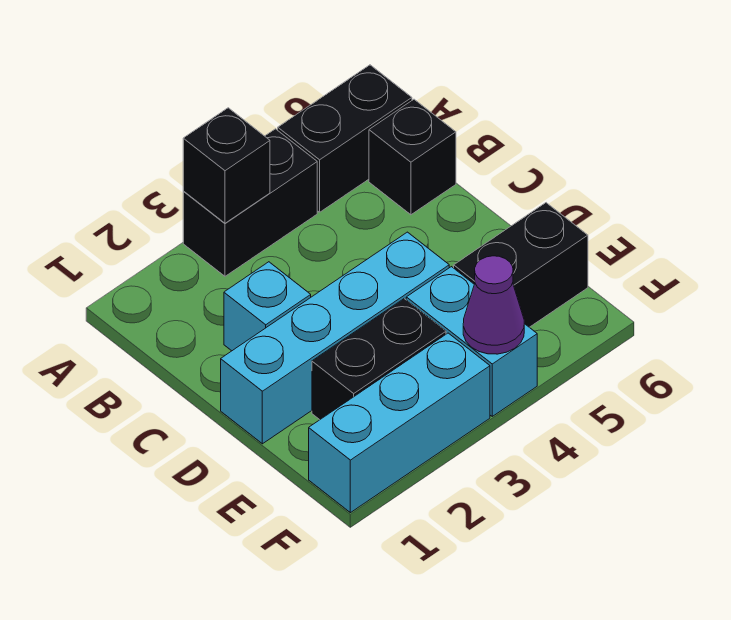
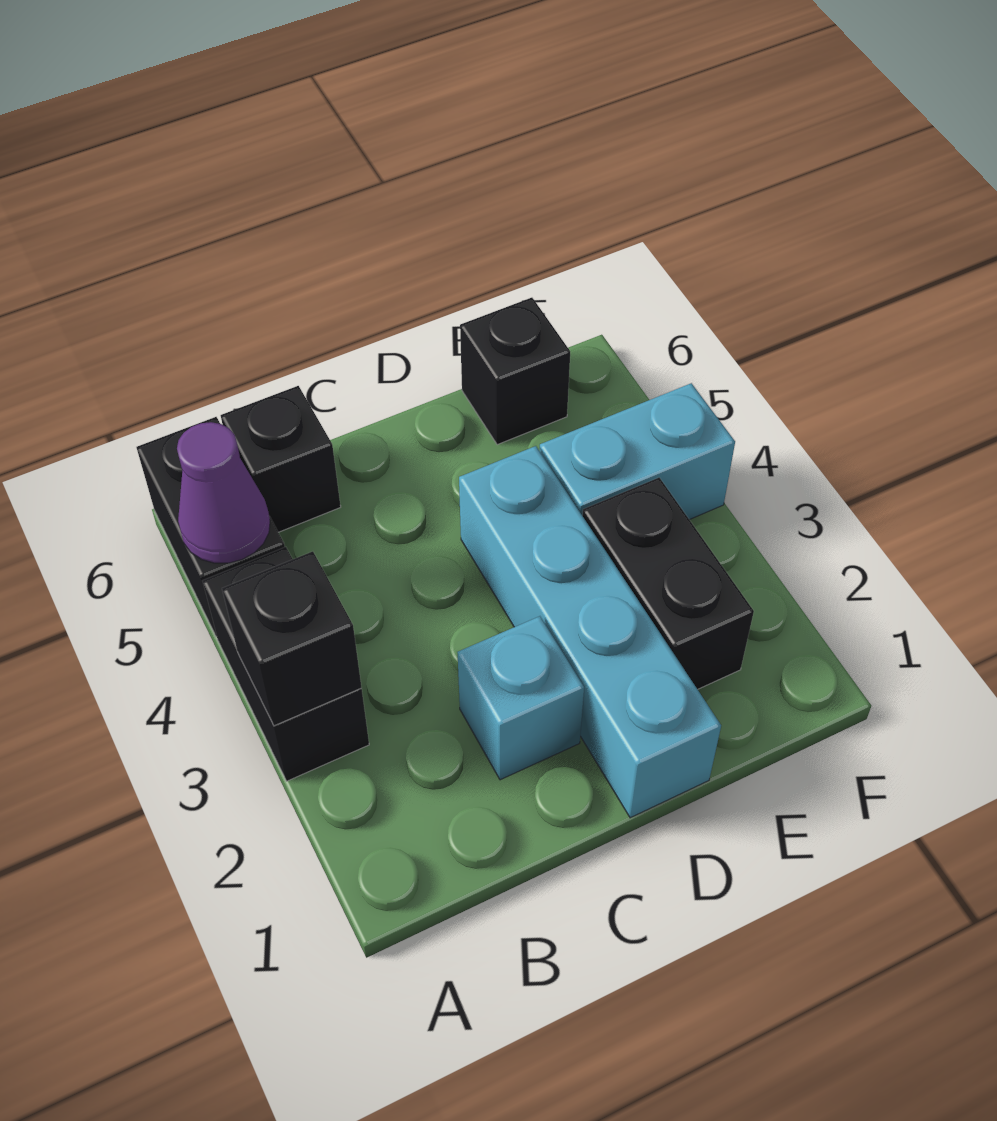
black 1x2 brick [454,203,588,327] -> black 1x1 brick [460,298,570,445]
cyan 1x3 brick [309,333,490,513] -> none
purple 1x1 cone [463,256,524,354] -> purple 1x1 cone moved to [177,422,270,563]

